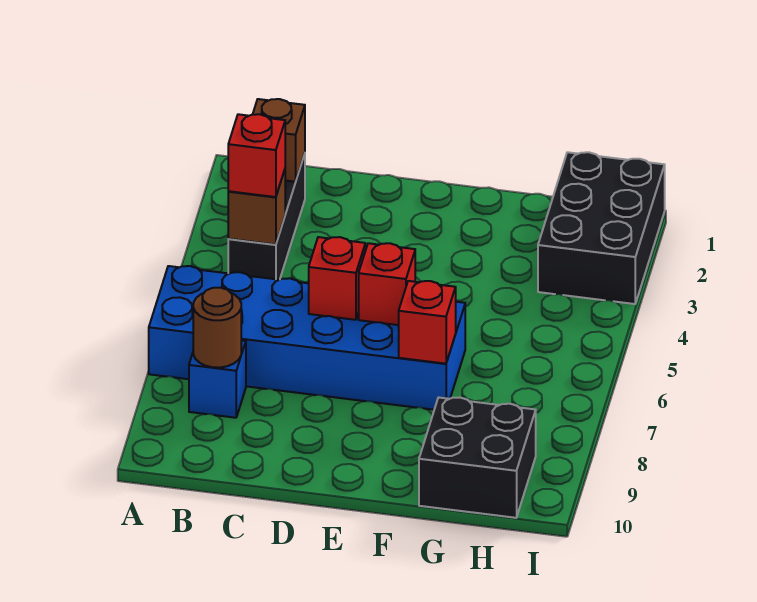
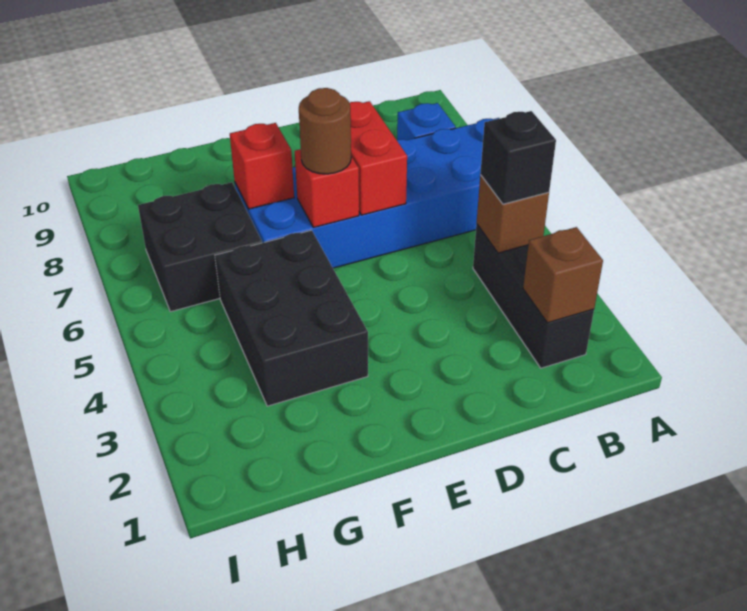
red 1x1 brick [228,114,285,197] -> black 1x1 brick [480,111,556,204]
brown 1x1 round brick [193,288,241,368] -> brown 1x1 round brick moved to [299,88,351,174]
red 1x1 brick [309,237,365,320] -> red 1x2 brick [349,101,407,215]
black 2x2 brick [419,397,536,518] -> black 2x2 brick moved to [138,182,262,312]
black 2x3 brick [538,152,665,304] -> black 2x3 brick moved to [215,230,368,406]

